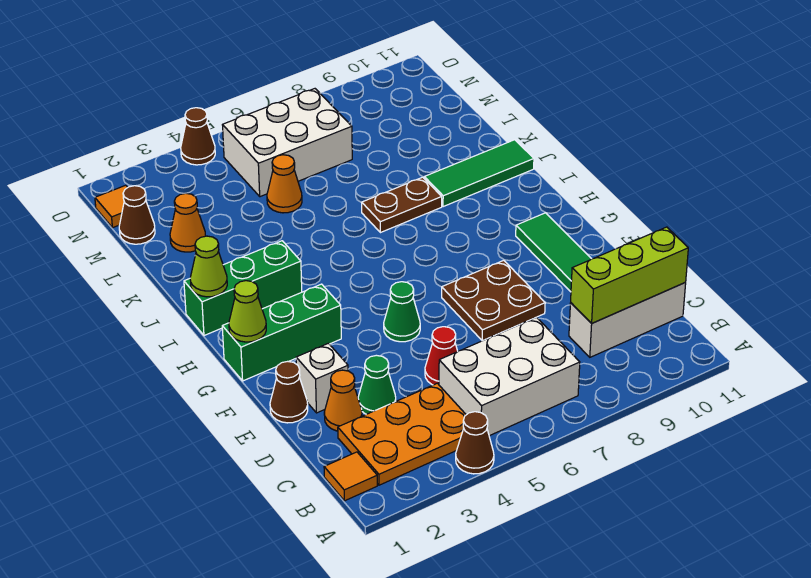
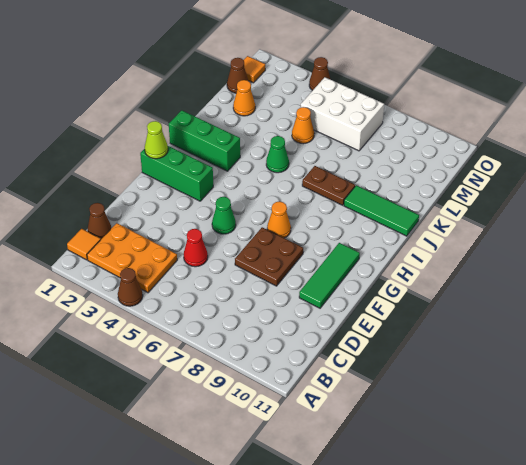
white 2x3 brick [439,317,580,436] -> none
white 1x3 brick [569,283,686,357] -> none
lime 1x3 brick [571,227,688,323] -> none
orange 1x1 cone [324,370,362,431] -> orange 1x1 cone moved to [267,201,291,238]
green 1x1 cone [358,355,396,414] -> green 1x1 cone moved to [266,136,289,173]
brown 1x1 cone [270,361,308,423] -> brown 1x1 cone moved to [88,203,111,239]
white 1x1 brick [296,343,348,413] -> none
lime 1x1 cone [190,236,227,297] -> none

